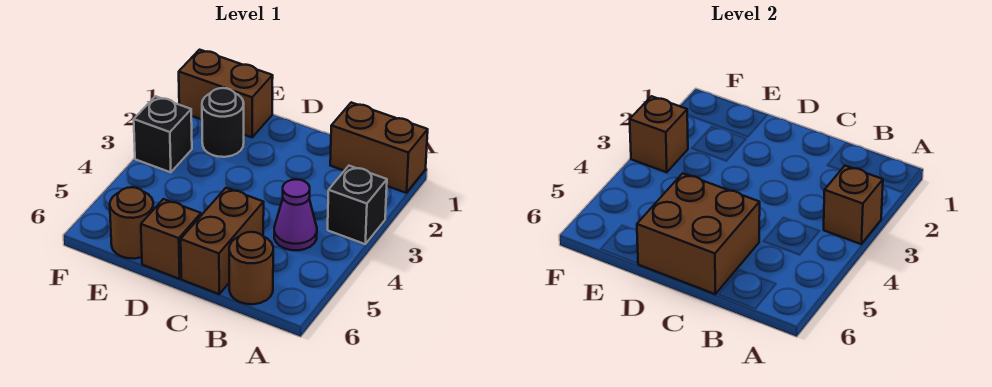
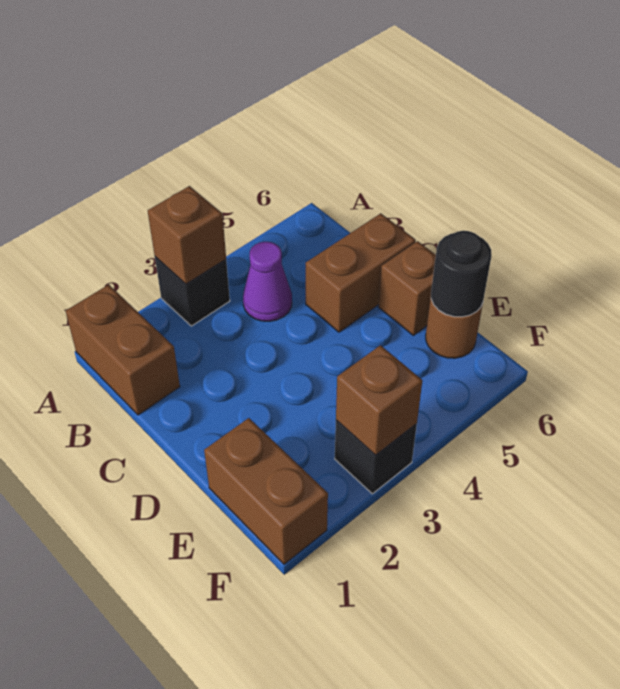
brown 1x1 round brick [229,232,273,304] -> none
brown 2x2 brick [637,173,760,294] -> none
black 1x1 round brick [202,88,244,157] -> black 1x1 round brick moved to [431,231,492,317]

